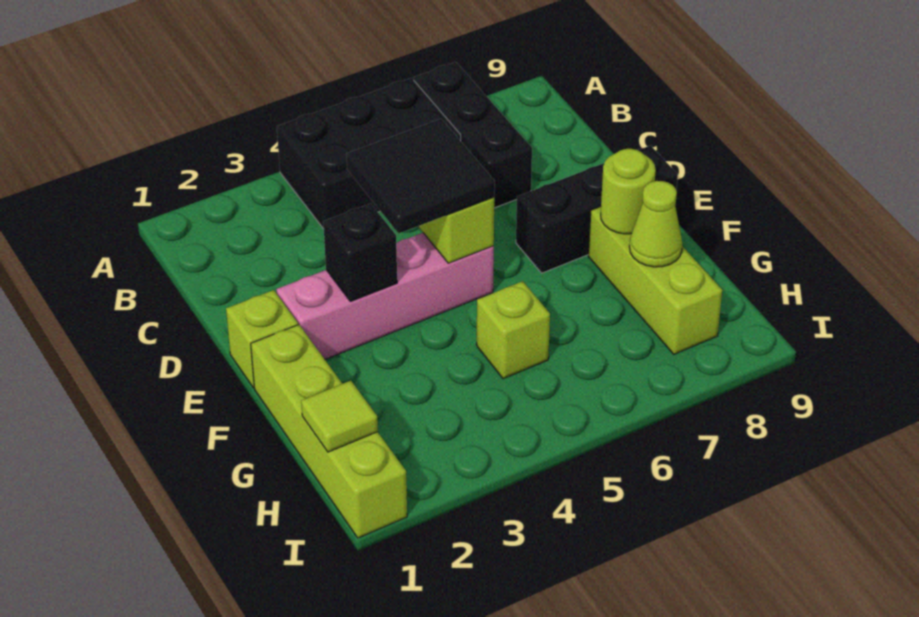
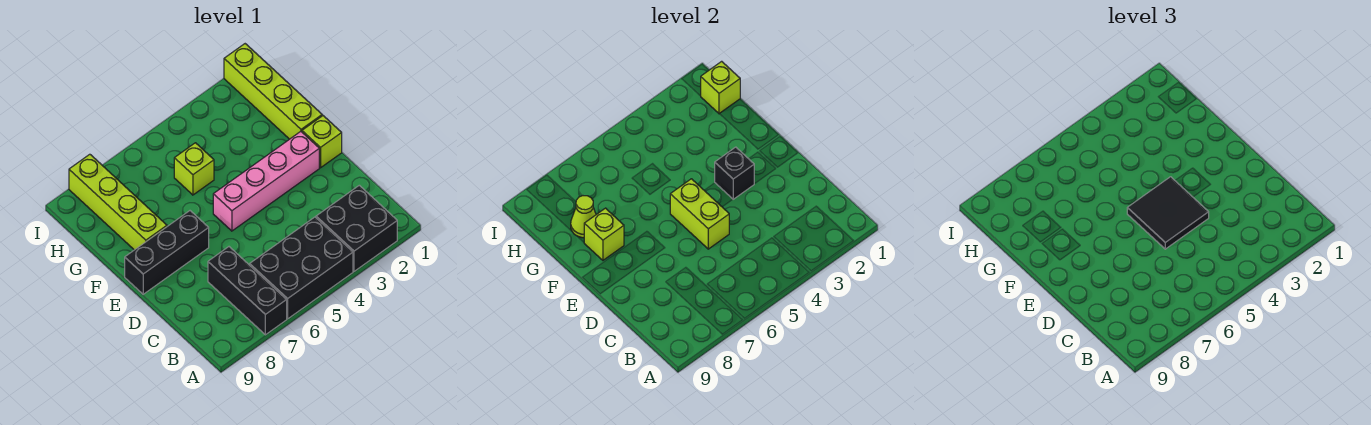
none -> black 2x2 brick [316,185,397,271]
lime 1x3 brick [588,207,722,354] -> lime 1x4 brick [69,154,167,250]
lime 1x1 round brick [601,149,656,234] -> lime 1x1 brick [584,208,624,260]
lime 1x1 tile [301,381,378,452] -> lime 1x1 brick [701,61,740,114]

